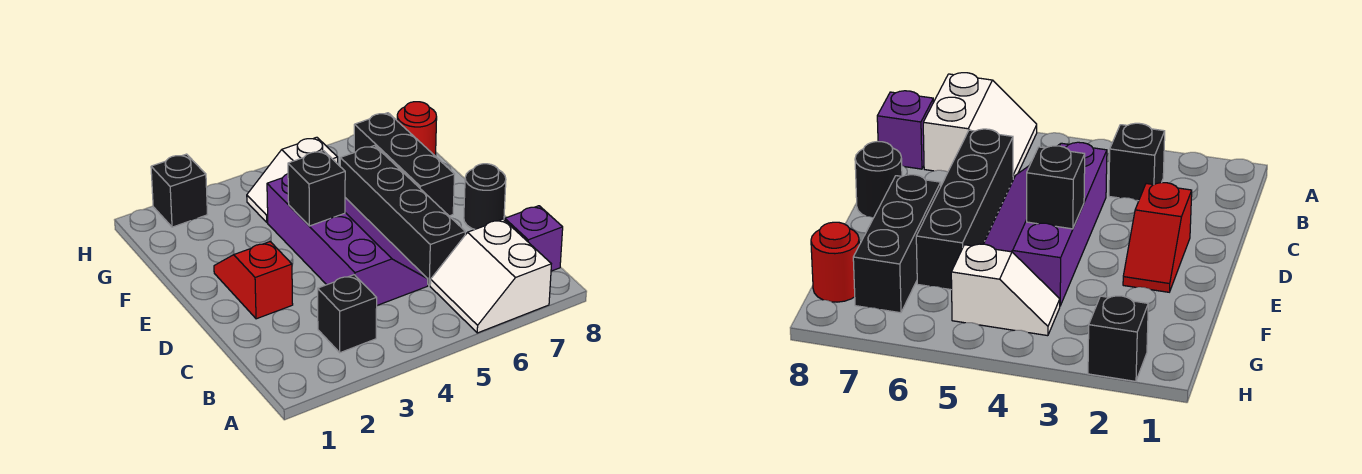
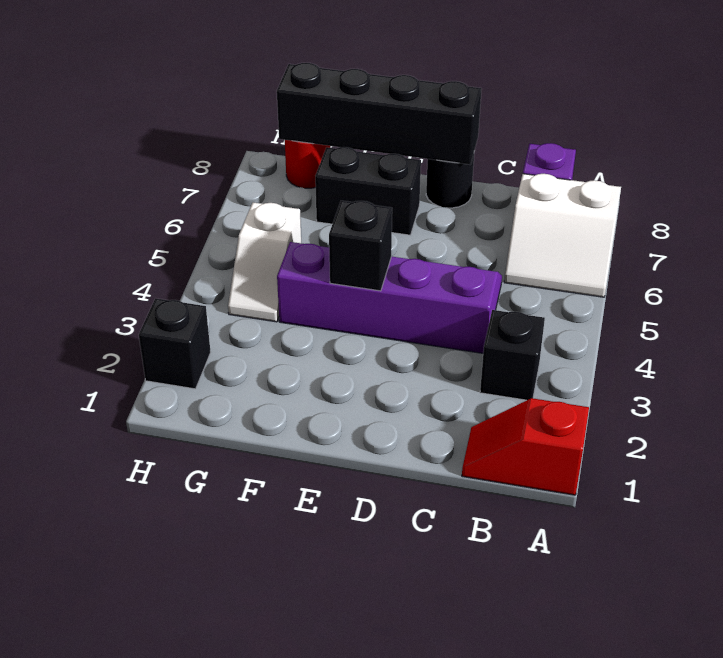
black 1x4 brick [340,146,465,285] -> black 1x4 brick moved to [277,63,482,165]
red 1x2 slope [214,242,293,319] -> red 1x2 slope moved to [462,398,589,495]
black 1x3 brick [354,113,455,216] -> black 1x2 brick [315,147,421,235]

